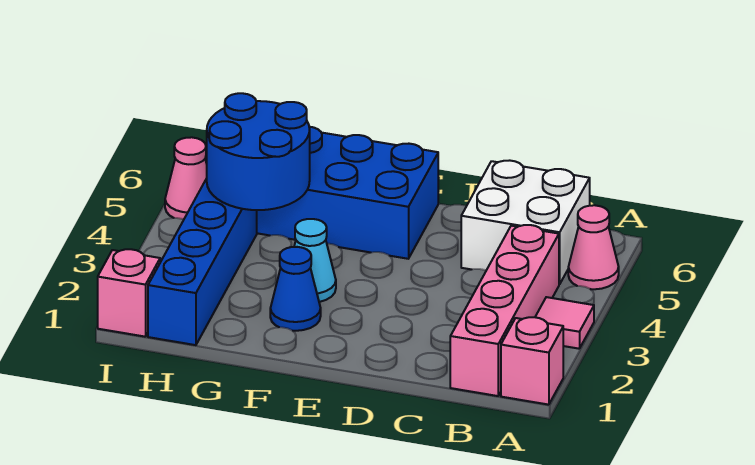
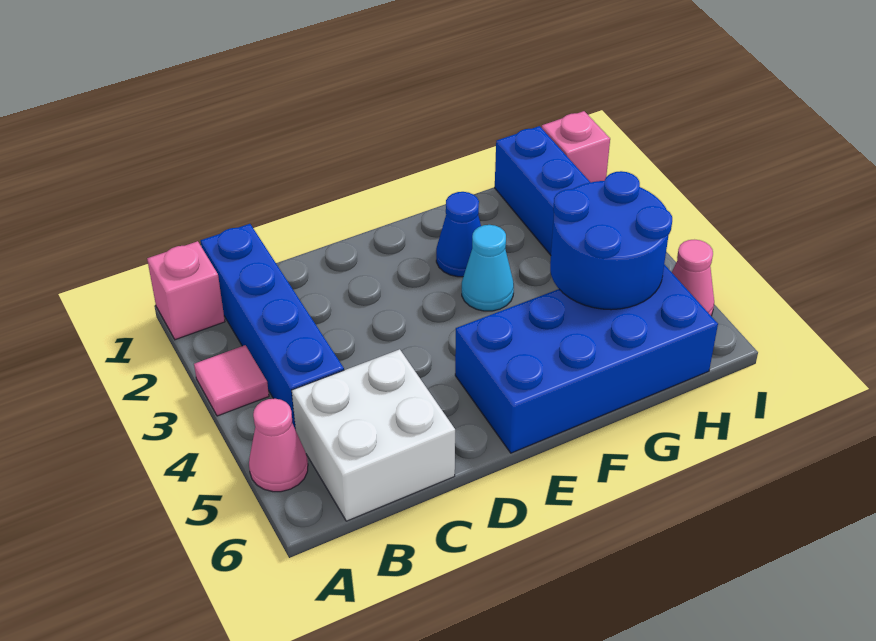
pink 1x4 brick [450,225,559,396] -> blue 1x4 brick [201,224,344,430]

